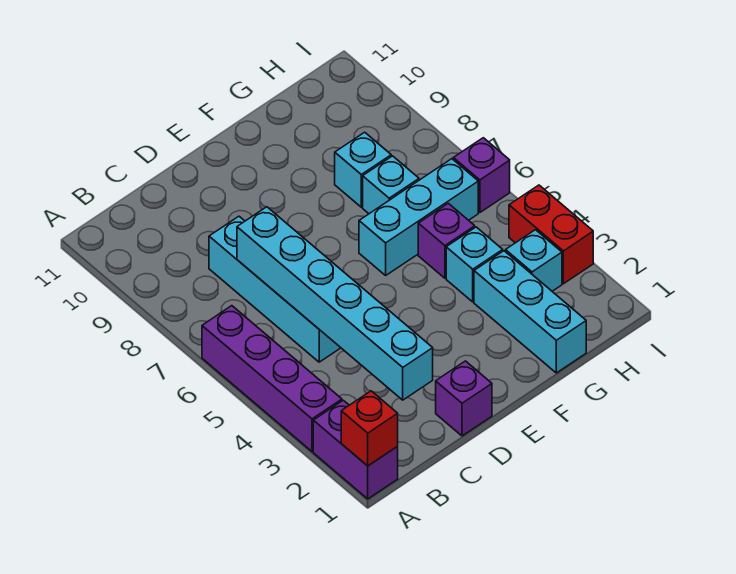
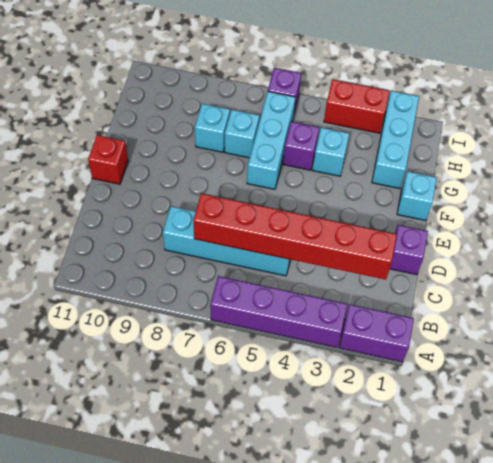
red 1x1 brick [341,391,398,466] -> red 1x1 brick moved to [88,135,128,184]
cyan 1x6 brick [237,207,433,400] -> red 1x6 brick [193,193,397,279]
cyan 1x3 brick [474,251,586,373] -> cyan 1x3 brick turned to [372,91,419,188]
cyan 1x1 brick [506,230,562,291] -> cyan 1x1 brick moved to [397,171,437,221]

